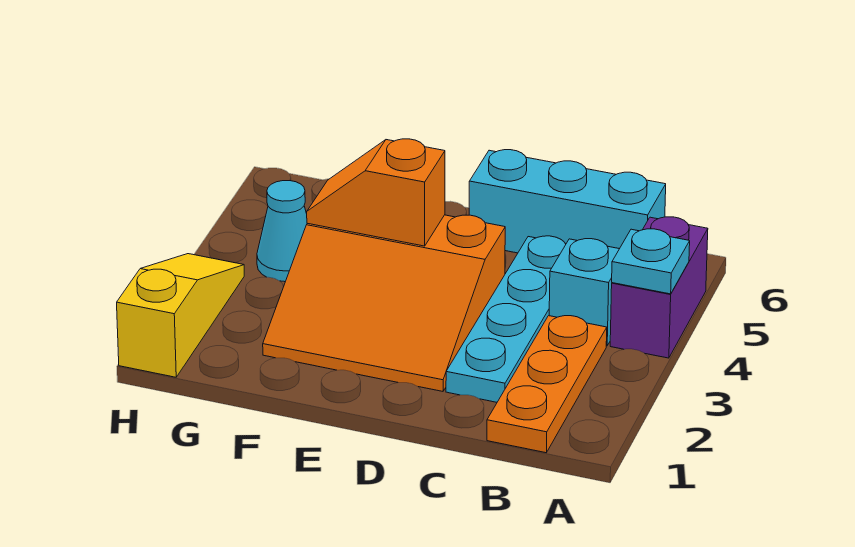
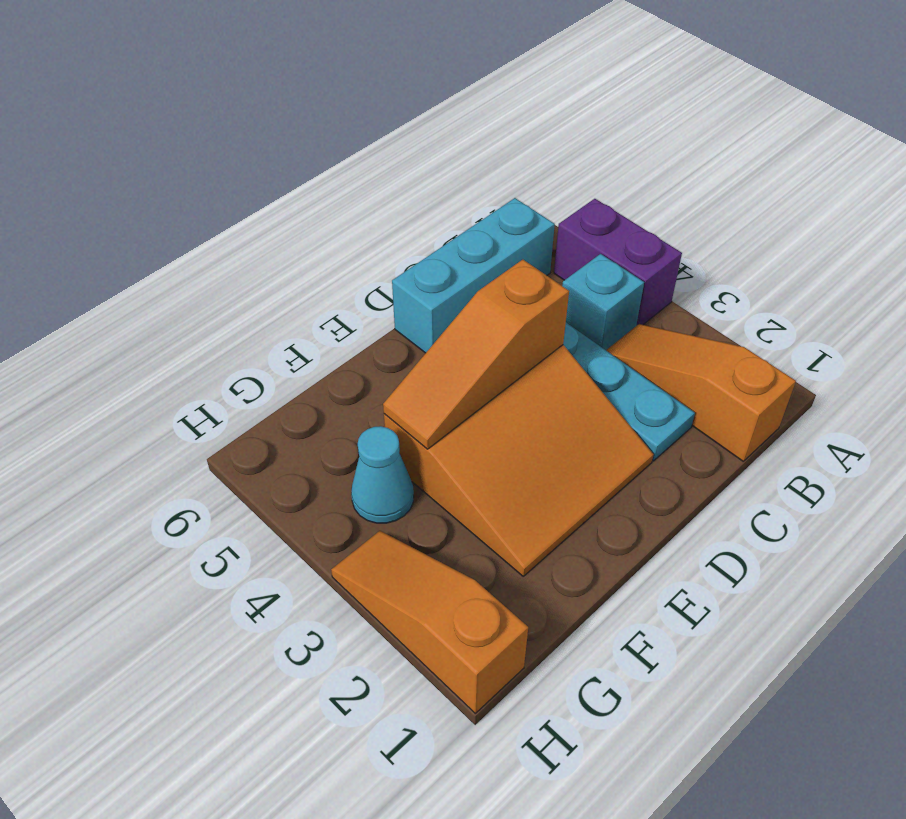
cyan 1x1 plate [612,229,690,294] -> none
orange 1x3 plate [487,316,607,453] -> orange 1x3 slope [606,324,796,461]
orange 1x2 slope [307,139,445,246] -> orange 1x3 slope [383,260,569,449]
yellow 1x3 slope [117,254,244,377] -> orange 1x3 slope [331,531,528,713]

